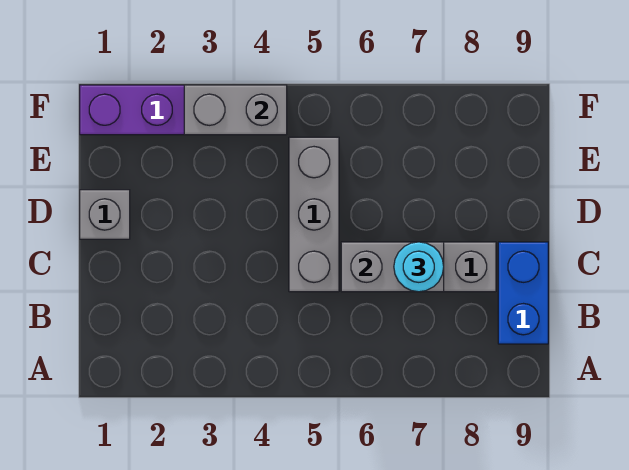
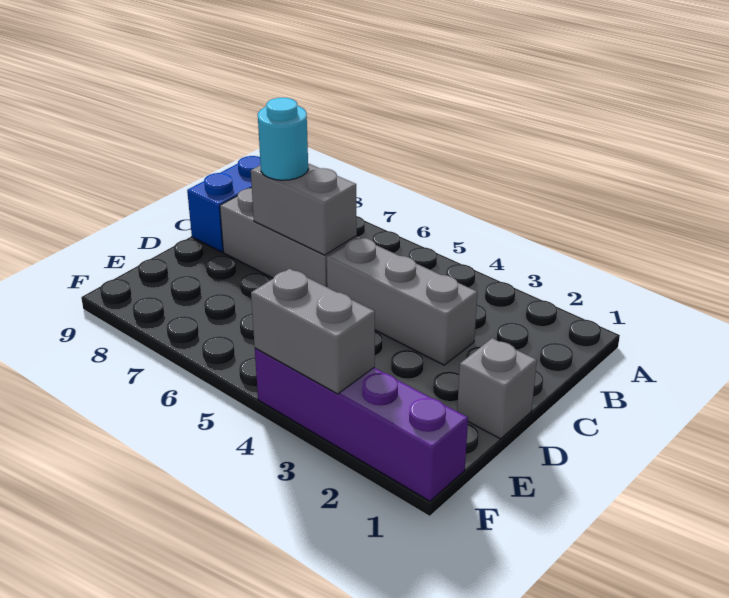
grey 1x3 brick [289,137,339,292] -> grey 1x3 brick turned to [327,237,478,365]

